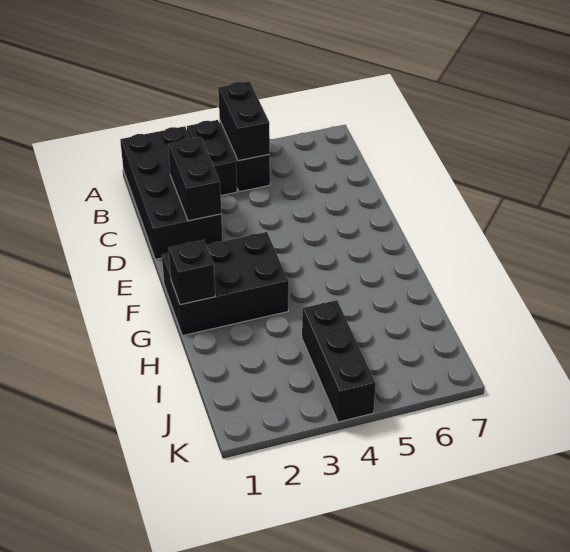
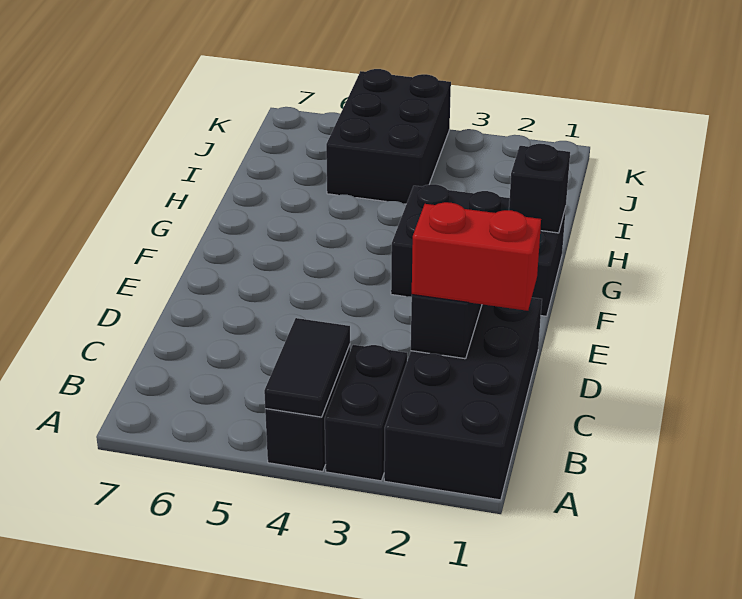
black 1x2 brick [218,81,270,161] -> black 1x2 tile [264,318,350,417]
none -> red 1x2 brick [412,202,541,311]
black 1x3 brick [302,300,376,422] -> black 2x3 brick [326,69,451,204]

